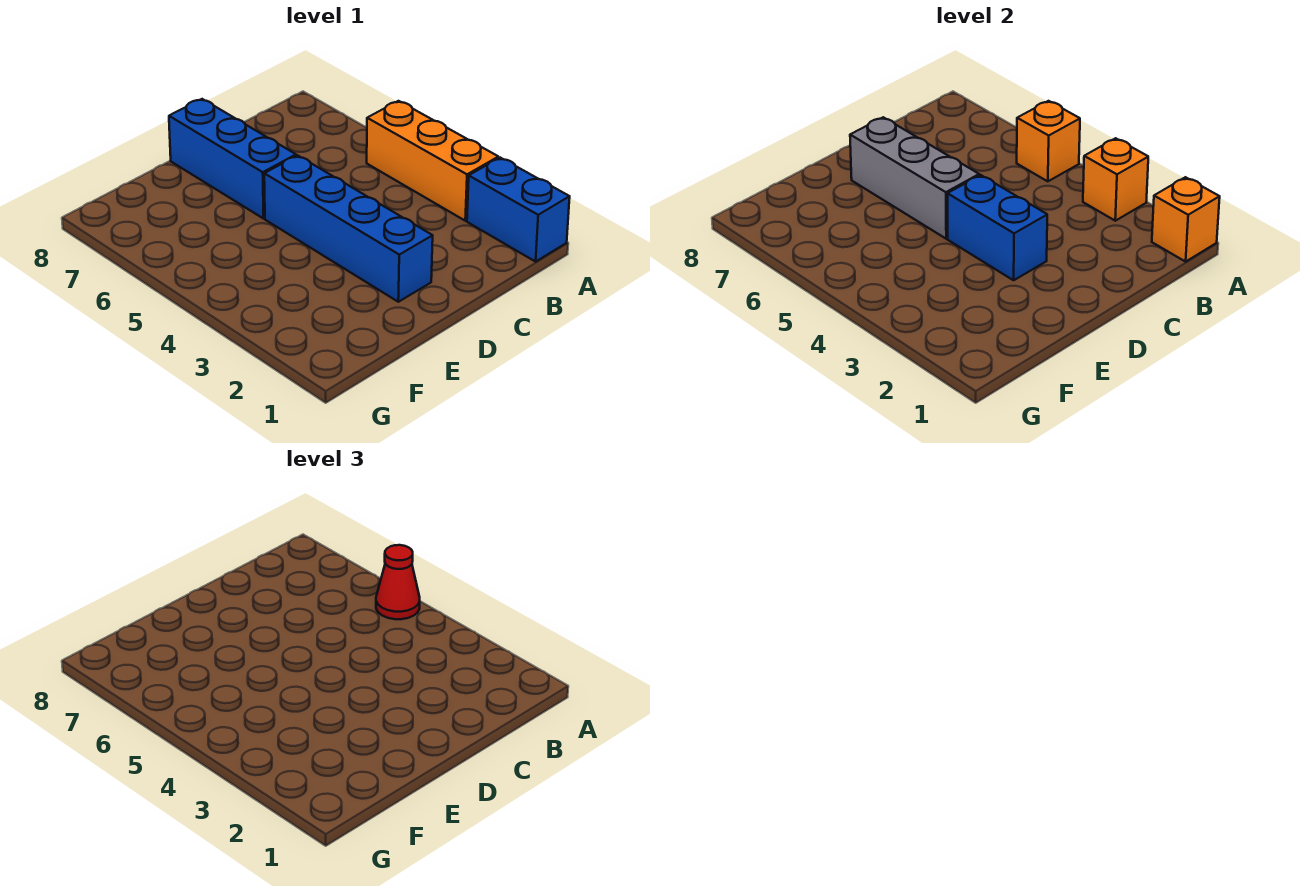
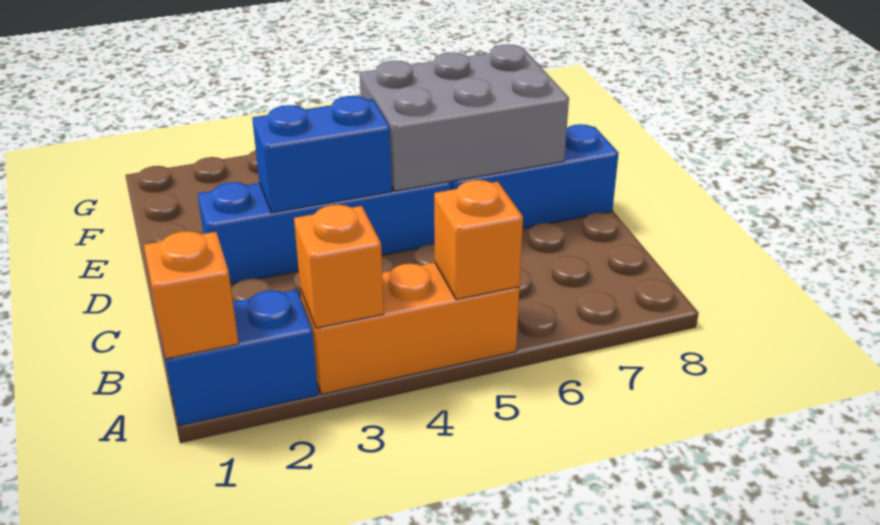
red 1x1 cone [376,545,420,619] -> none
grey 1x3 brick [850,117,979,239] -> grey 2x3 brick [360,44,569,191]

